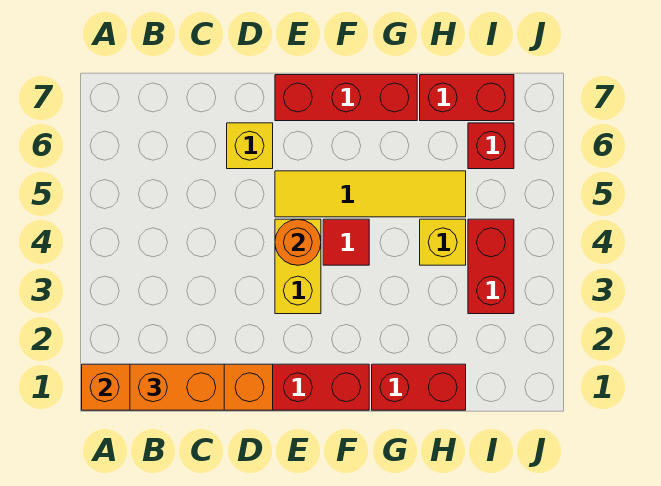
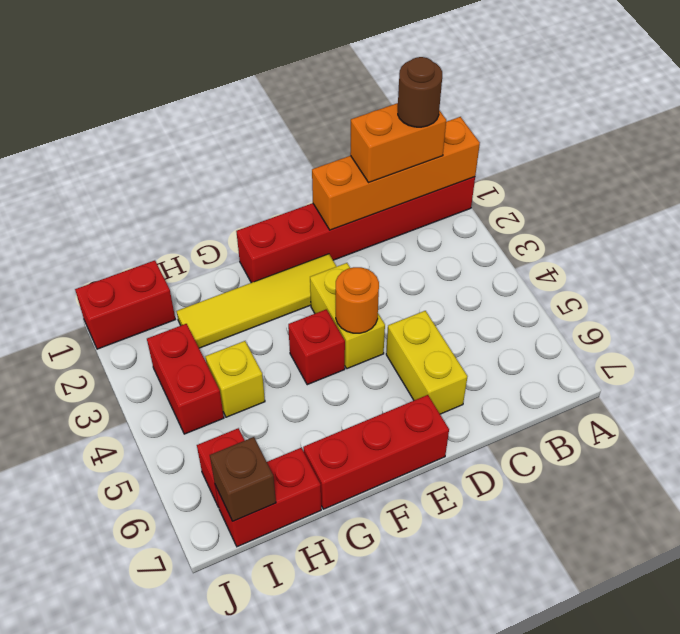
none -> brown 1x1 round brick [398,57,442,127]
yellow 1x1 brick [227,123,273,169] -> yellow 1x2 brick [386,311,468,414]
yellow 1x4 tile [275,171,466,217] -> yellow 1x4 tile moved to [177,254,337,348]
red 1x1 tile [323,219,369,265] -> red 1x1 brick [288,309,345,385]
red 1x2 brick [372,364,466,410] -> red 1x2 brick moved to [75,260,175,349]
none -> brown 1x1 brick [210,437,276,521]

